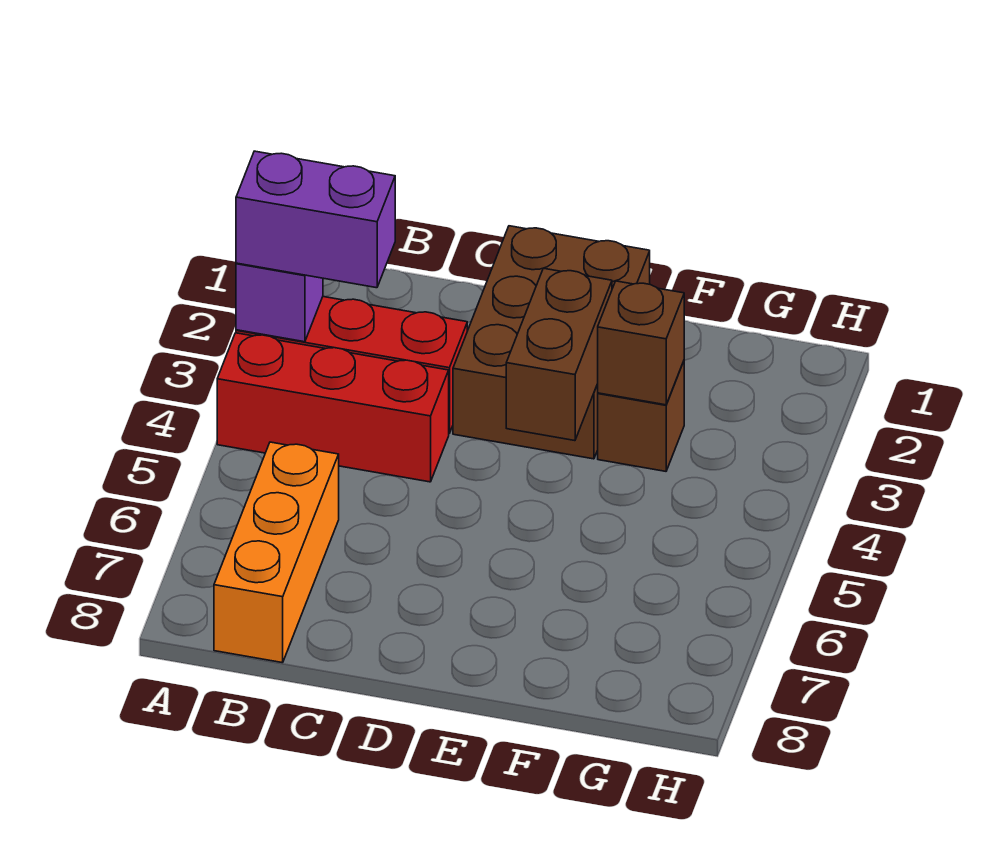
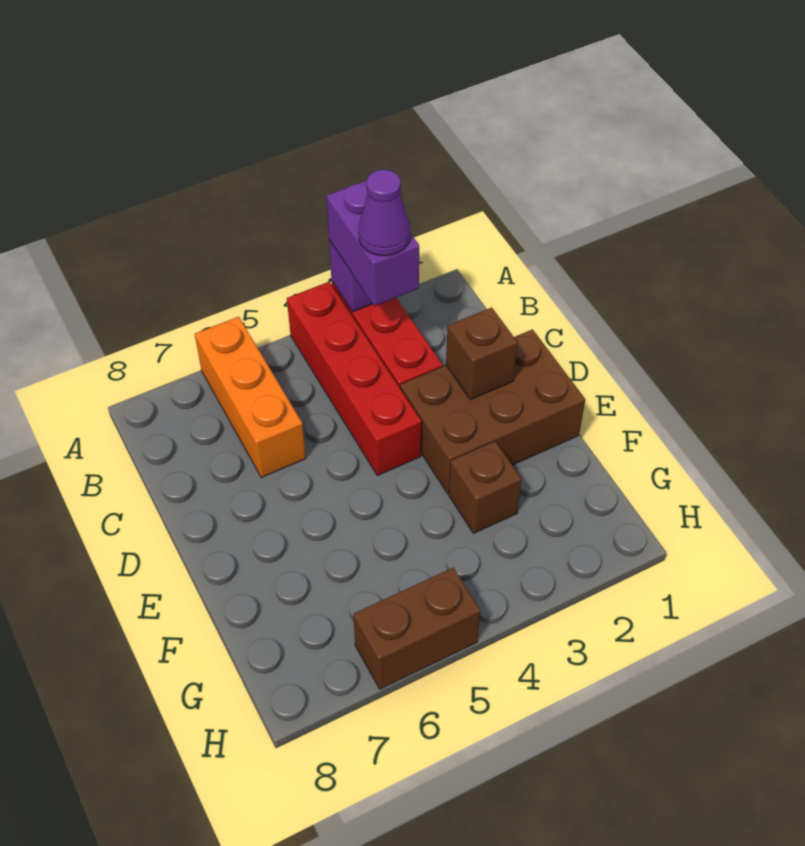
red 1x3 brick [217,333,449,482] -> red 1x4 brick [287,282,421,475]
none -> purple 1x1 cone [359,170,410,256]
orange 1x3 brick [214,442,339,663] -> orange 1x3 brick turned to [195,317,306,478]
brown 1x2 brick [506,268,612,441] -> brown 1x2 brick moved to [353,568,480,689]
brown 1x1 brick [597,281,684,405] -> brown 1x1 brick moved to [446,307,517,400]

